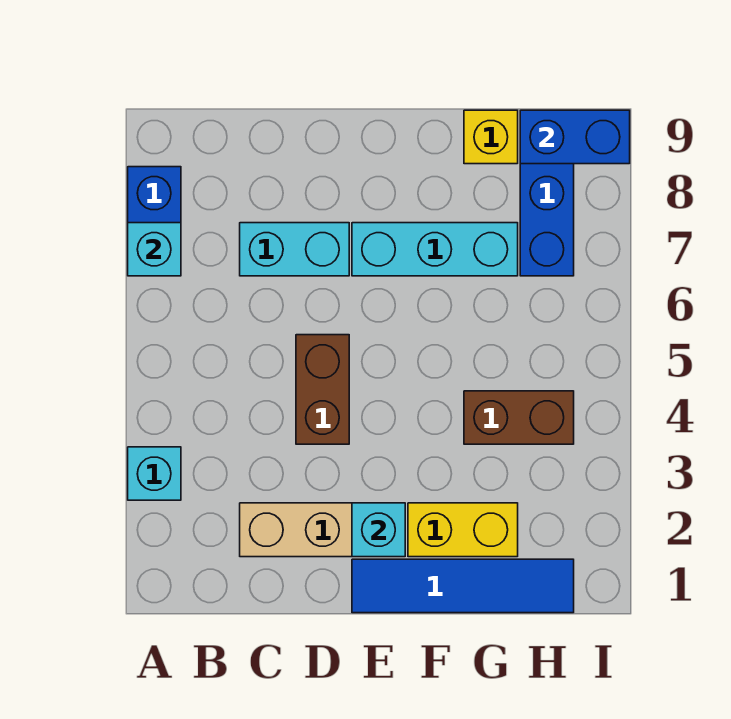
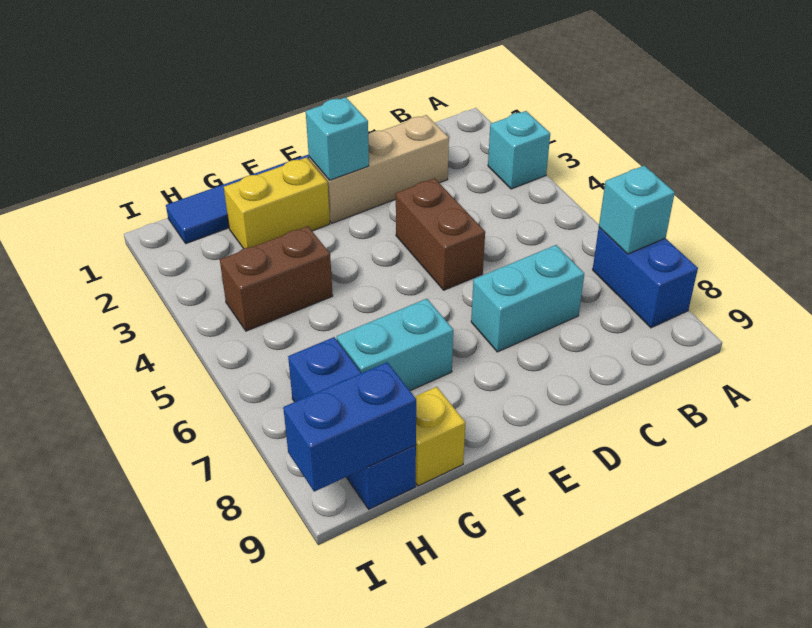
cyan 1x3 brick [352,223,518,276] -> cyan 1x2 brick [337,299,453,391]

